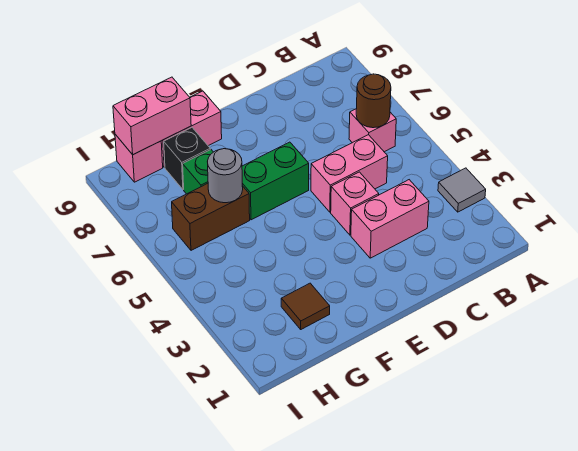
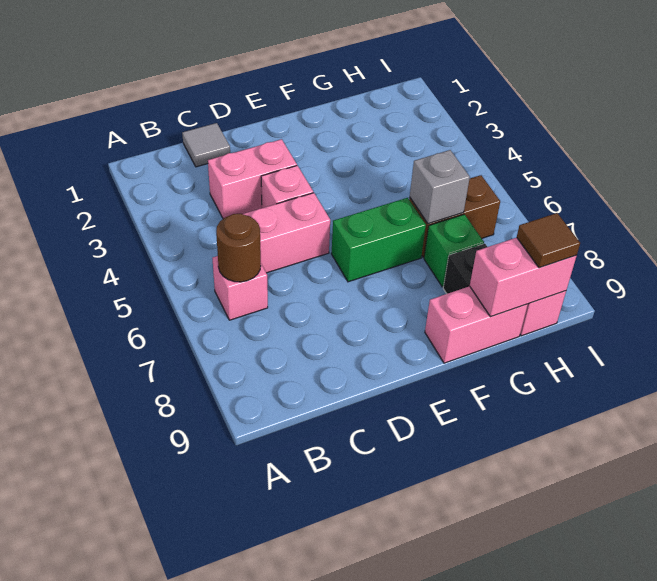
grey 1x1 tile [438,168,486,212] -> grey 1x1 tile moved to [182,123,230,167]
brown 1x1 tile [281,283,330,329] -> brown 1x1 tile moved to [517,213,580,268]
grey 1x1 round brick [207,149,243,203] -> grey 1x1 brick [410,150,470,224]

